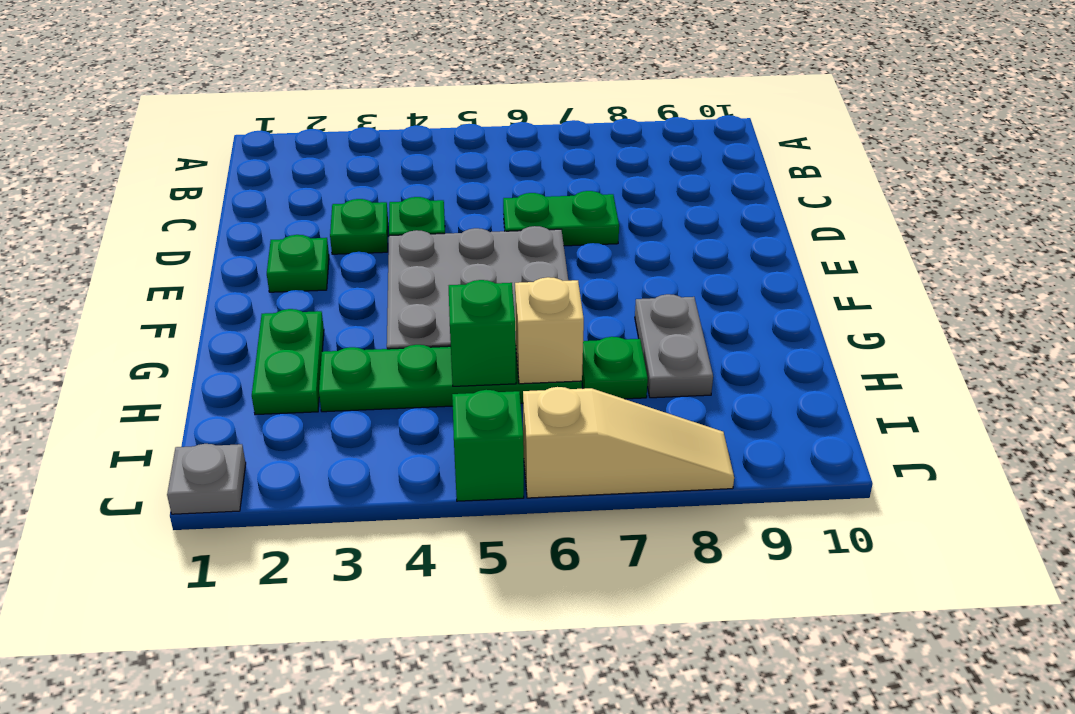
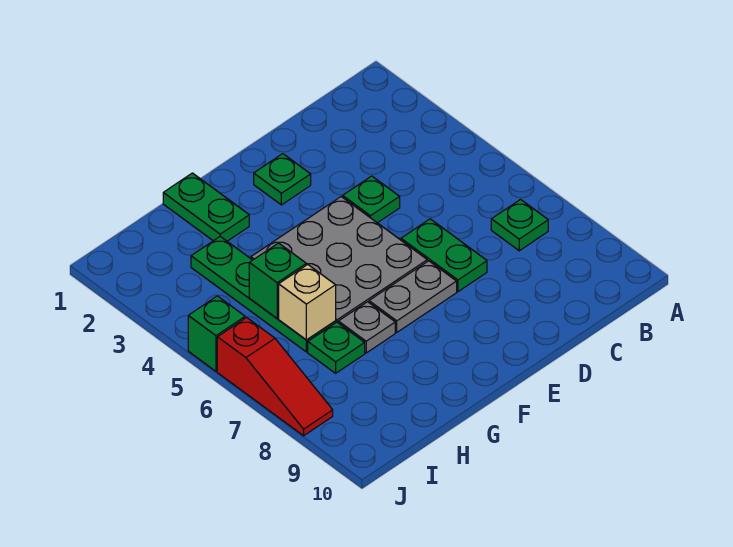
green 1x1 plate [330,199,388,254] -> green 1x1 plate moved to [491,200,548,251]
green 1x2 plate [252,309,324,415] -> green 1x2 plate turned to [163,173,249,241]
grey 1x2 plate [635,294,713,398] -> grey 1x2 plate moved to [369,261,457,332]
grey 1x1 plate [167,444,246,514] -> grey 1x1 plate moved to [338,302,395,353]
tan 1x3 slope [523,387,734,498] -> red 1x3 slope [217,318,333,436]

